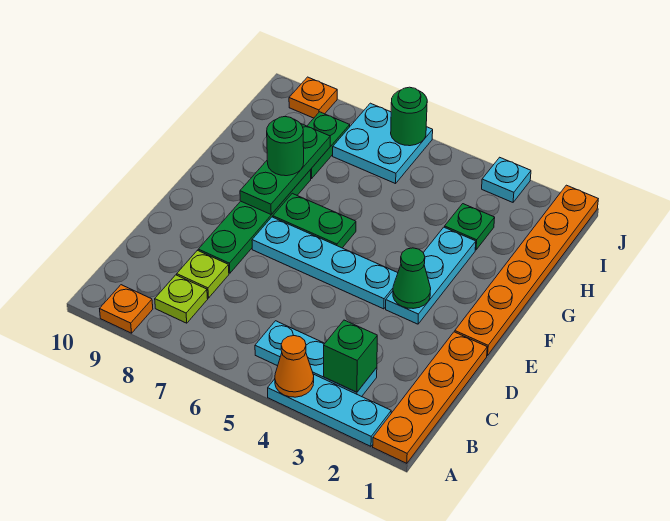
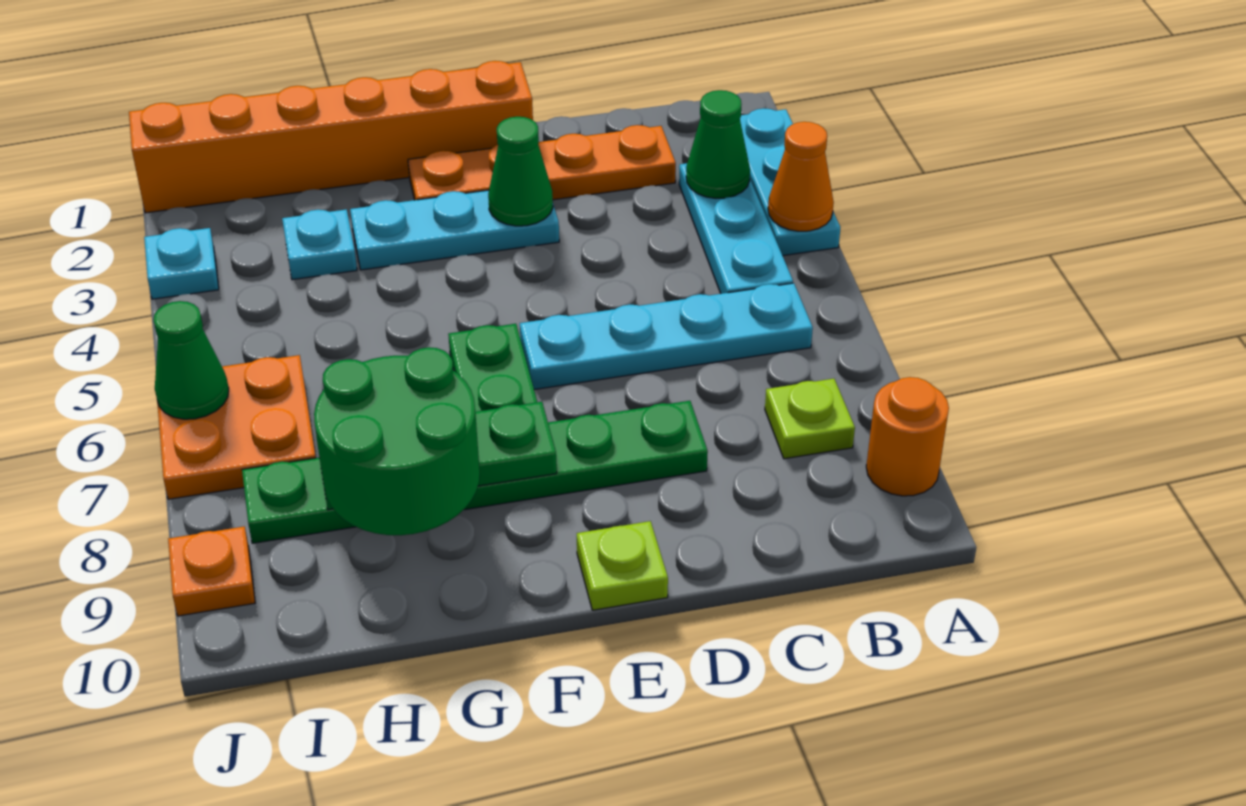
orange 1x4 plate [373,332,487,463] -> orange 1x4 plate moved to [408,125,676,200]
orange 1x1 plate [100,285,153,333] -> orange 1x1 round brick [866,377,949,496]
green 1x1 brick [324,320,377,392] -> green 1x1 cone [686,90,750,198]
lime 1x1 plate [177,250,229,298] -> lime 1x1 plate moved to [577,521,668,610]
orange 1x6 plate [455,185,598,355] -> orange 1x6 brick [129,61,533,213]
cyan 1x4 plate [252,217,398,309] -> cyan 1x4 plate turned to [520,283,813,390]
green 1x1 round brick [267,117,304,176] -> green 2x2 round brick [314,347,480,535]
green 1x1 plate [445,204,495,250] -> cyan 1x1 plate [282,209,357,280]
cyan 2x2 plate [333,103,433,184] -> orange 2x2 plate [157,355,316,499]
green 1x1 round brick [391,87,427,146] -> green 1x1 cone [154,301,229,419]

